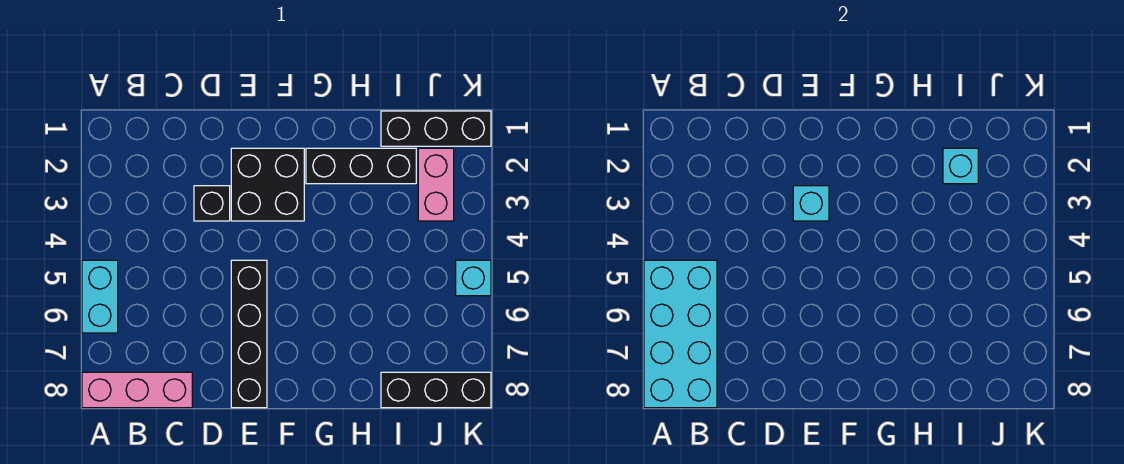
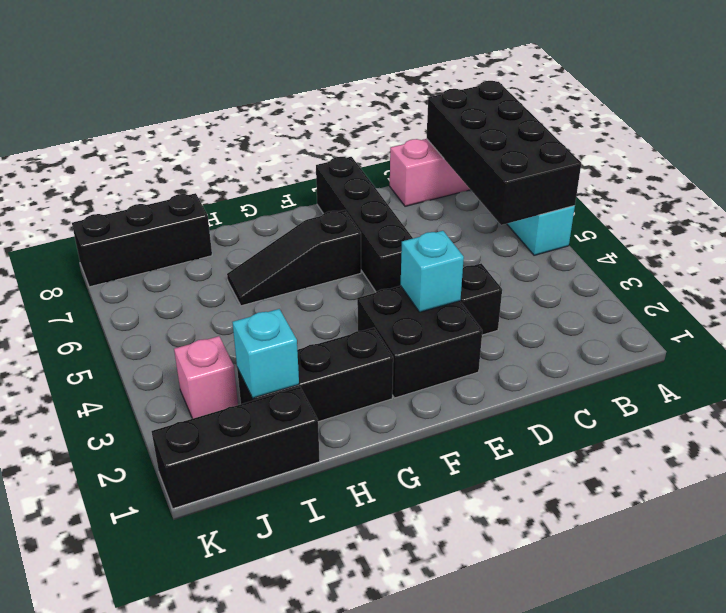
cyan 2x4 brick [644,260,717,408] -> black 2x4 brick [427,81,581,225]
none -> black 1x3 slope [227,210,361,306]
pink 1x2 brick [418,148,454,221] -> pink 1x1 brick [174,336,238,419]
cyan 1x1 brick [456,260,491,296] -> none

